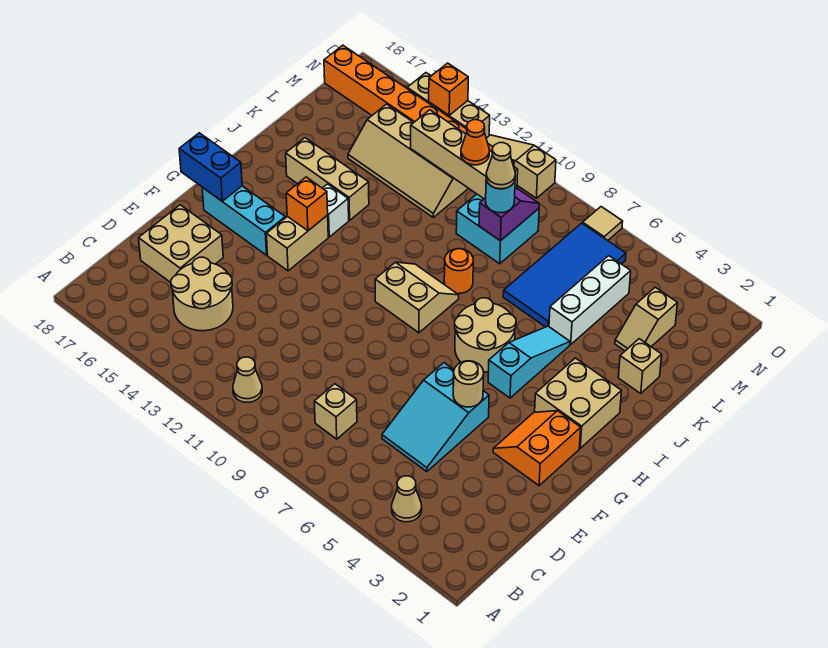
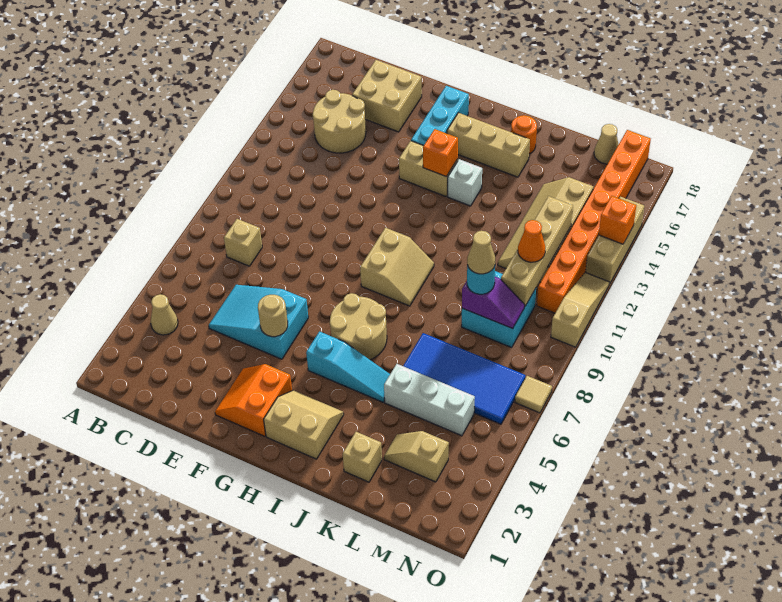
tan 1x1 cone [233,357,262,402] -> tan 1x1 cone moved to [594,124,619,164]
orange 2x2 slope [493,411,581,486] -> orange 2x2 slope turned to [215,364,292,436]
blue 1x2 brick [179,133,242,201] -> none
tan 2x2 brick [535,358,621,448] -> tan 2x2 slope [264,390,344,459]
orange 1x1 round brick [444,249,473,294] -> orange 1x1 round brick moved to [511,115,537,154]
tan 1x3 brick [286,138,369,220] -> tan 1x3 brick turned to [447,113,530,177]

